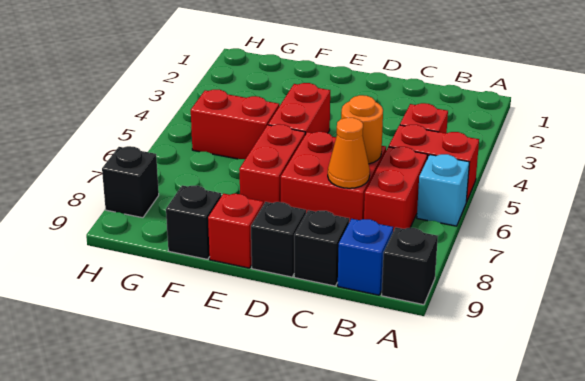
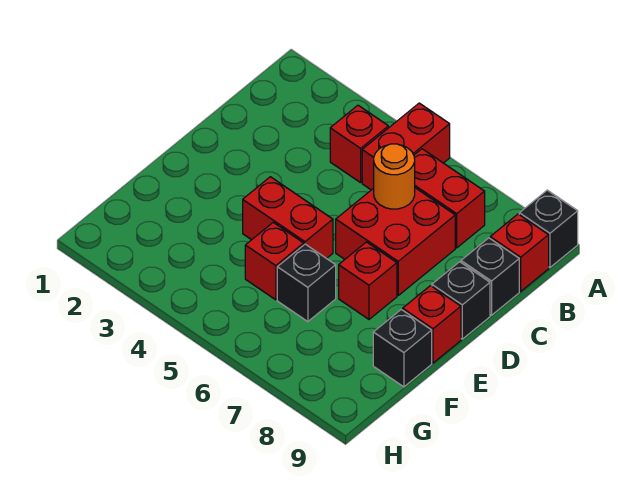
cyan 1x1 brick [417,154,469,226] -> none
blue 1x1 brick [338,219,393,295] -> red 1x1 brick [490,214,549,291]
orange 1x1 cone [328,118,370,188] -> none
red 1x2 brick [239,124,305,205] -> red 1x1 brick [339,242,397,319]
red 1x2 brick [191,90,279,159] -> red 1x1 brick [245,222,304,300]
black 1x1 brick [102,146,159,218] -> black 1x1 brick moved to [277,244,336,322]

